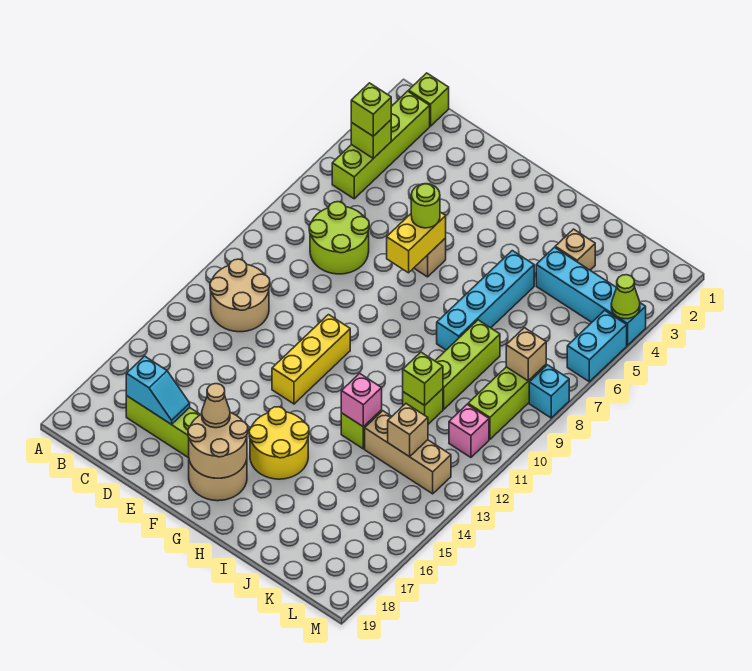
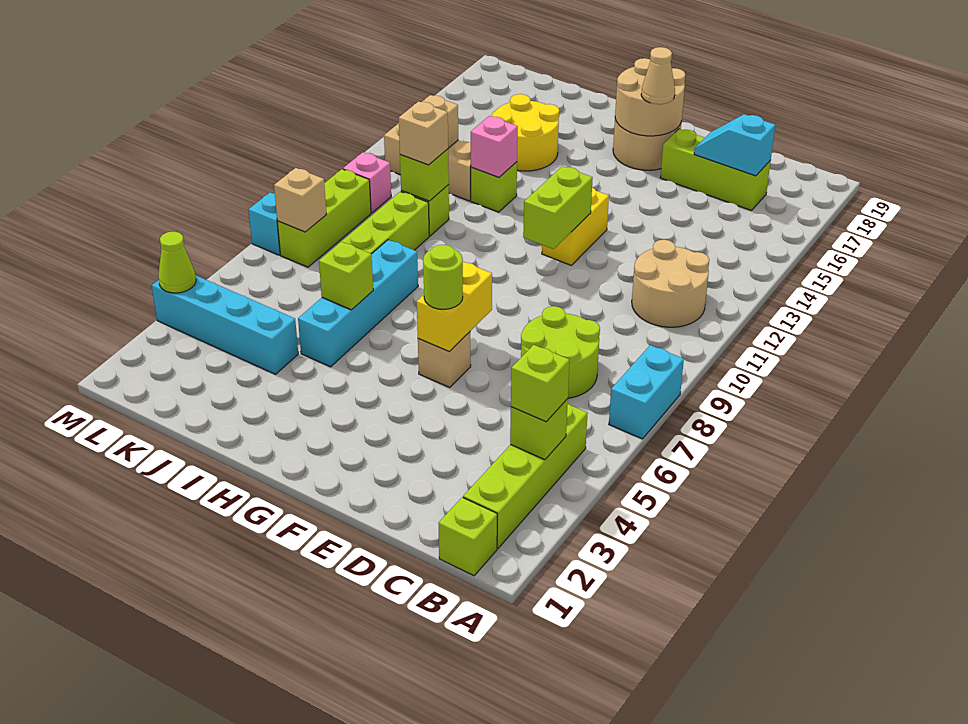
yellow 1x3 brick [272,315,350,404] -> yellow 1x2 brick [542,188,609,265]
none -> lime 1x2 brick [523,166,593,249]
yellow 2x2 round brick [249,407,309,479] -> yellow 2x2 round brick moved to [492,94,559,171]
none -> lime 1x1 brick [319,242,373,310]
tan 1x1 brick [555,229,595,270] -> tan 1x1 brick moved to [399,101,448,165]
cyan 1x2 brick [567,310,627,382] -> cyan 1x2 brick moved to [609,345,684,439]

